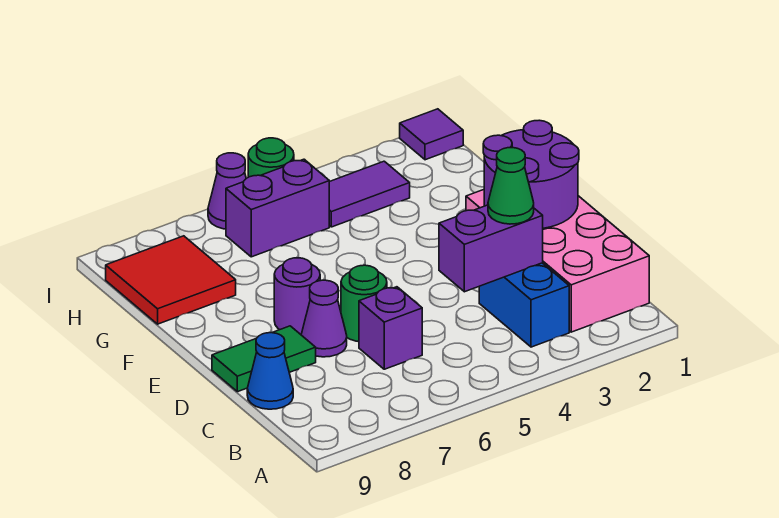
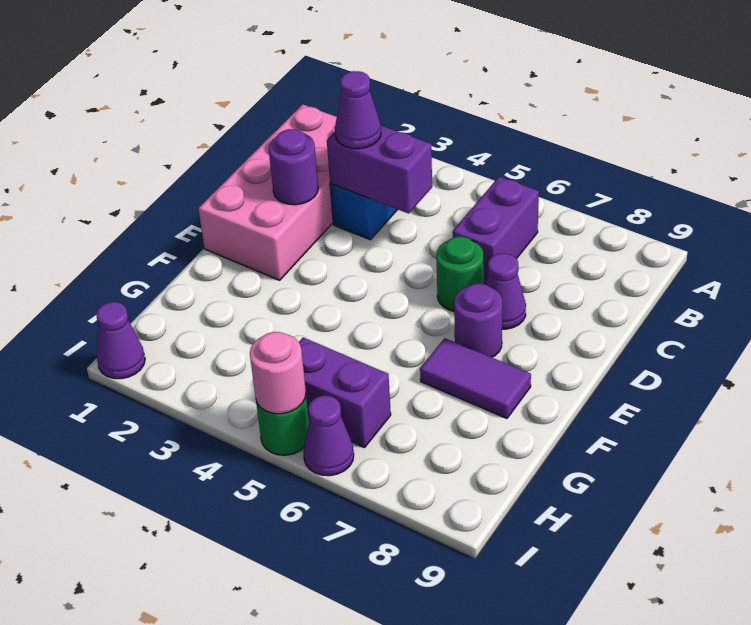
green 1x1 cone [488,148,534,224] -> purple 1x1 cone [335,71,381,149]
purple 1x1 brick [359,287,422,369] -> purple 1x2 brick [453,177,539,284]
blue 1x1 cone [247,333,293,409] -> none
purple 2x2 round brick [483,120,579,228] -> purple 1x1 round brick [269,129,318,205]
green 1x2 tile [212,326,316,392] -> none
red 2x2 tile [106,236,236,324] -> none
purple 1x2 tile [329,161,410,227] -> purple 1x2 tile moved to [420,338,531,418]
purple 1x1 tile [400,109,463,160] -> purple 1x1 cone [96,302,145,379]
none -> pink 1x1 round brick [250,332,306,414]

